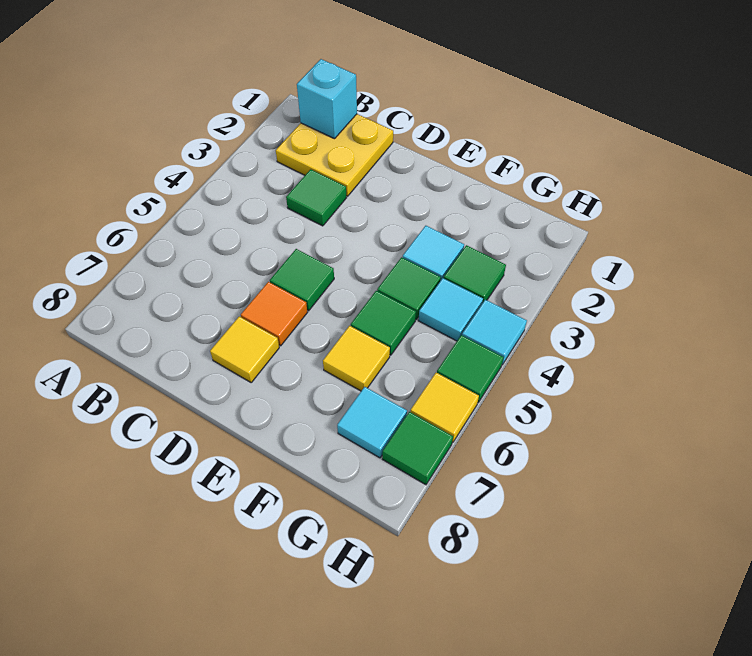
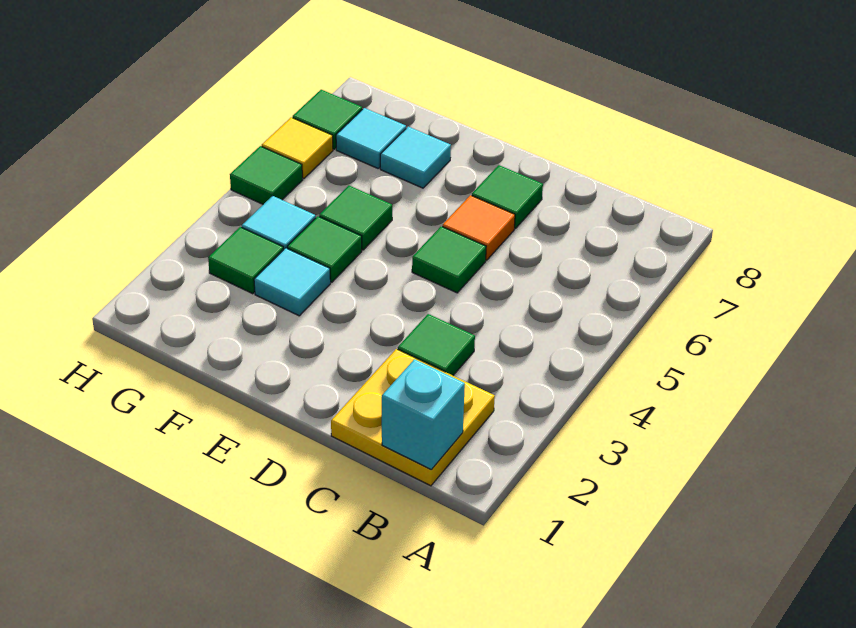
yellow 1x1 tile [210,316,279,383] -> green 1x1 tile [472,165,543,229]
yellow 1x1 tile [323,326,390,391] -> none
cyan 1x1 tile [462,300,527,365] -> cyan 1x1 tile moved to [380,127,451,188]

